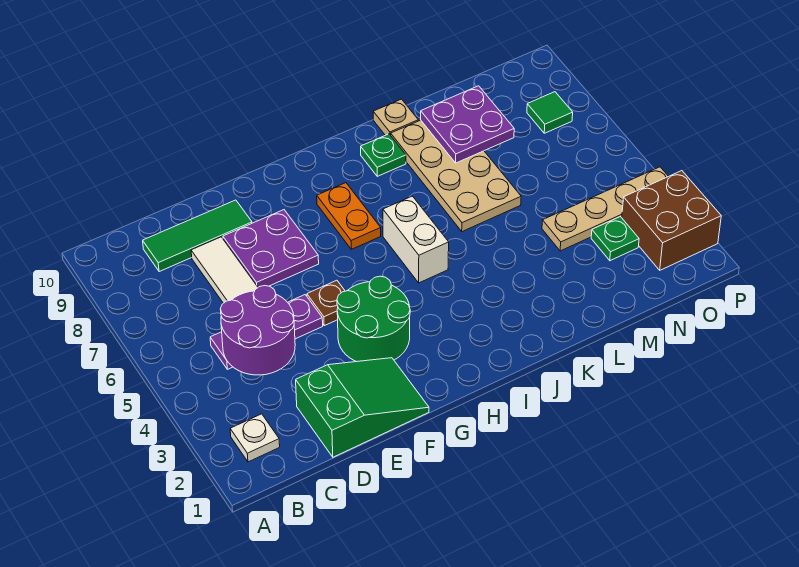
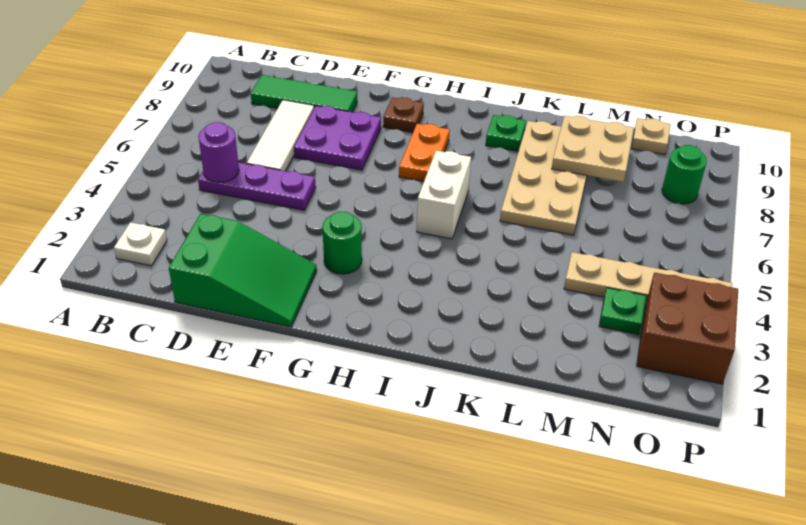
purple 2x2 round brick [221,286,295,375] -> purple 1x1 round brick [198,122,239,182]
green 2x2 round brick [337,276,410,362] -> green 1x1 round brick [322,212,362,274]
brown 1x1 plate [307,280,345,326] -> brown 1x1 plate moved to [383,97,424,133]
tan 1x1 plate [373,99,418,135] -> tan 1x1 plate moved to [631,118,671,155]
purple 2x2 plate [421,86,514,163] -> tan 2x2 plate [552,116,634,182]
green 1x1 tile [527,92,573,133] -> green 1x1 round brick [662,145,707,204]

